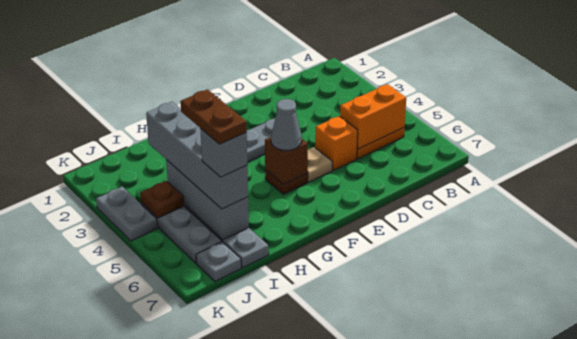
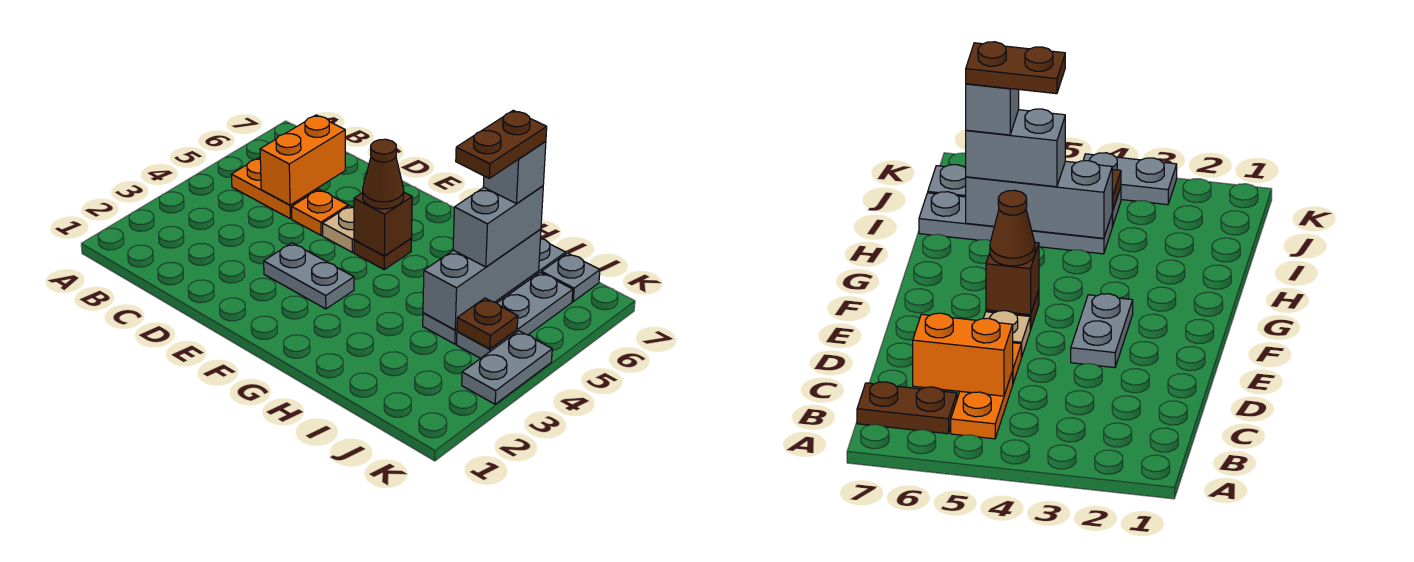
orange 1x2 brick [340,84,406,149] -> orange 1x2 brick turned to [260,115,345,205]
none -> brown 1x2 plate [857,382,957,434]
orange 1x1 brick [315,116,358,170] -> orange 1x1 plate [292,190,348,235]
grey 1x1 cone [271,99,302,151] -> brown 1x1 cone [363,139,404,209]
grey 1x4 brick [146,102,248,209] -> grey 1x2 brick [453,186,543,267]

